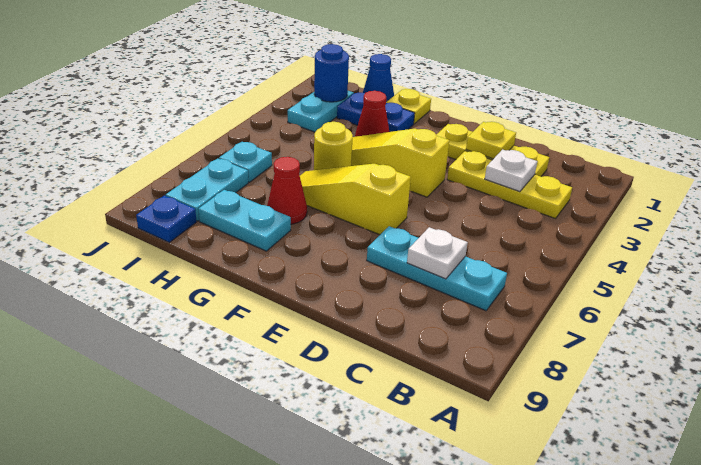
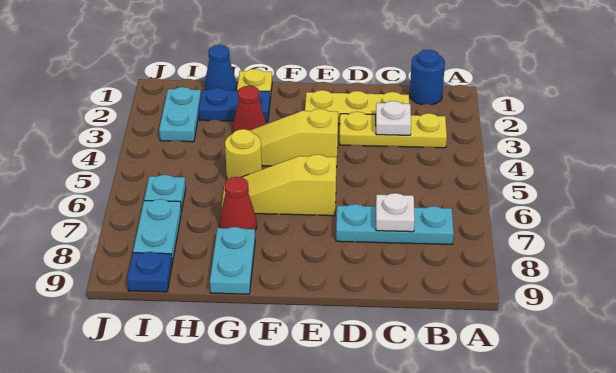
yellow 1x1 plate [466,122,516,159] -> none
cyan 1x2 plate [198,190,291,251] -> cyan 1x2 plate turned to [210,227,255,294]
blue 1x1 round brick [314,44,349,102] -> blue 1x1 round brick moved to [410,50,445,105]

